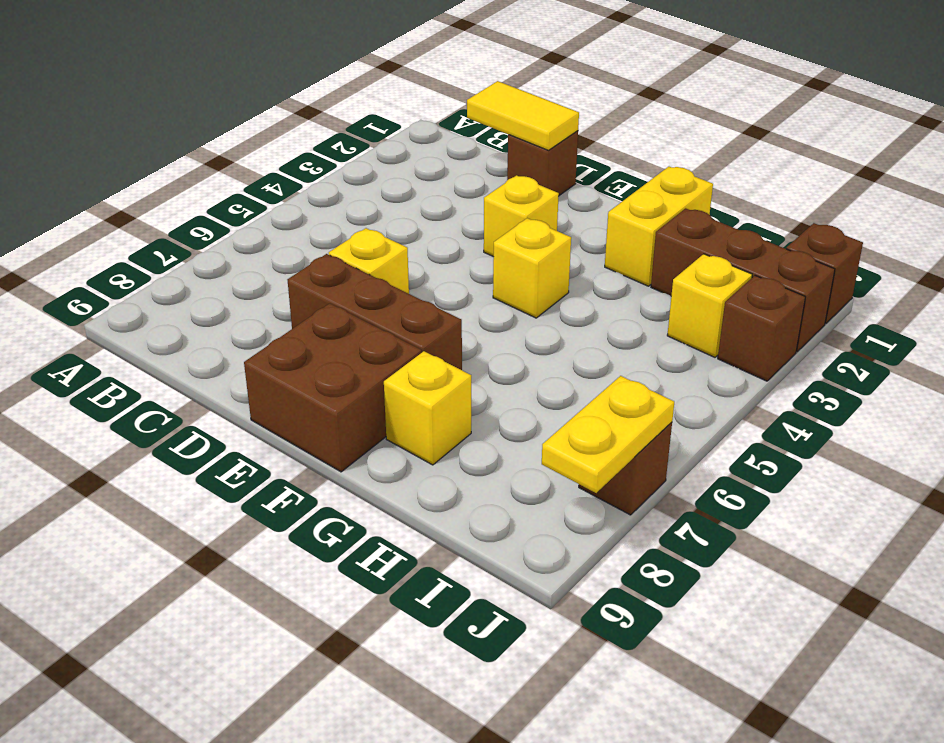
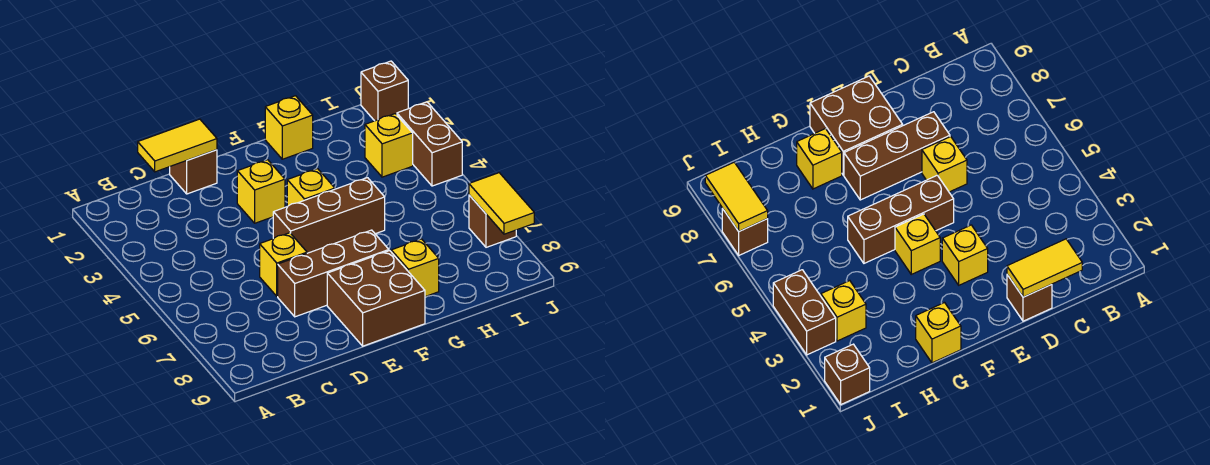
yellow 1x2 brick [605,167,713,286] -> yellow 1x1 brick [265,96,313,159]
brown 1x3 brick [651,208,835,352] -> brown 1x3 brick moved to [273,178,385,253]
brown 1x1 brick [718,276,805,381] -> brown 1x2 brick [397,102,462,186]
yellow 1x2 plate [542,376,674,493] -> yellow 1x2 tile [469,173,534,234]

